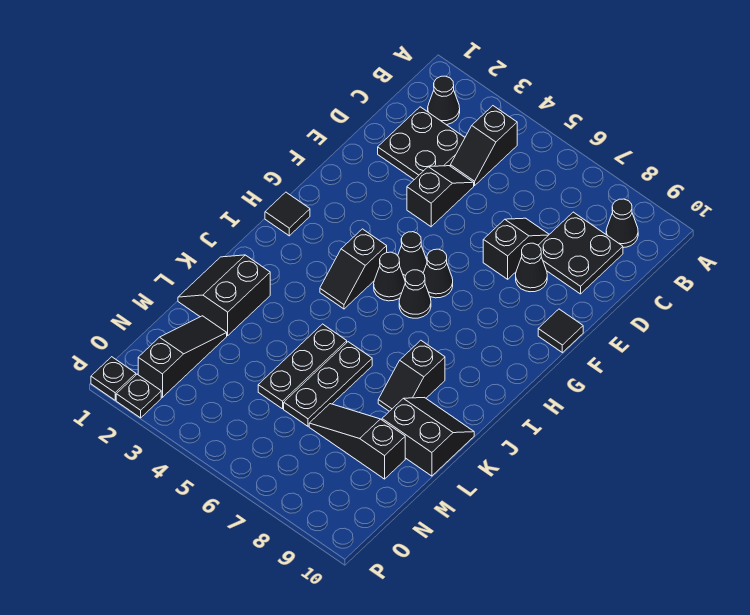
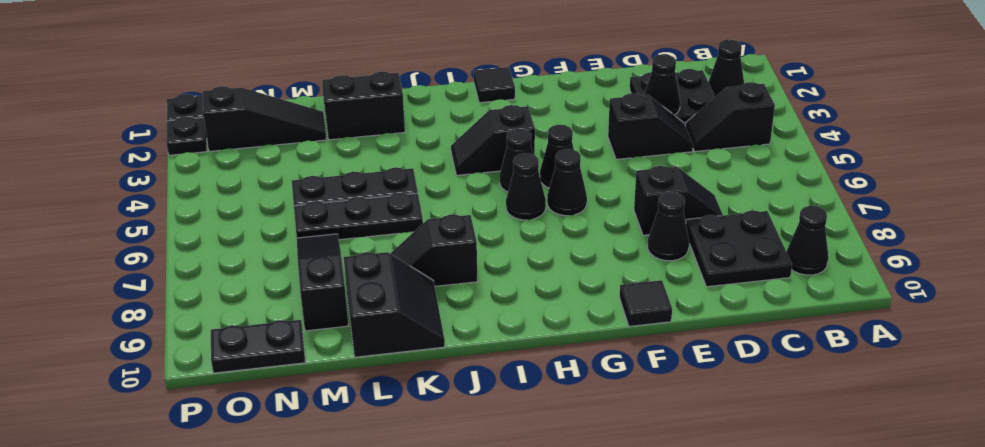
none -> black 1x1 cone [644,54,680,115]
none -> black 1x2 plate [211,320,305,373]

